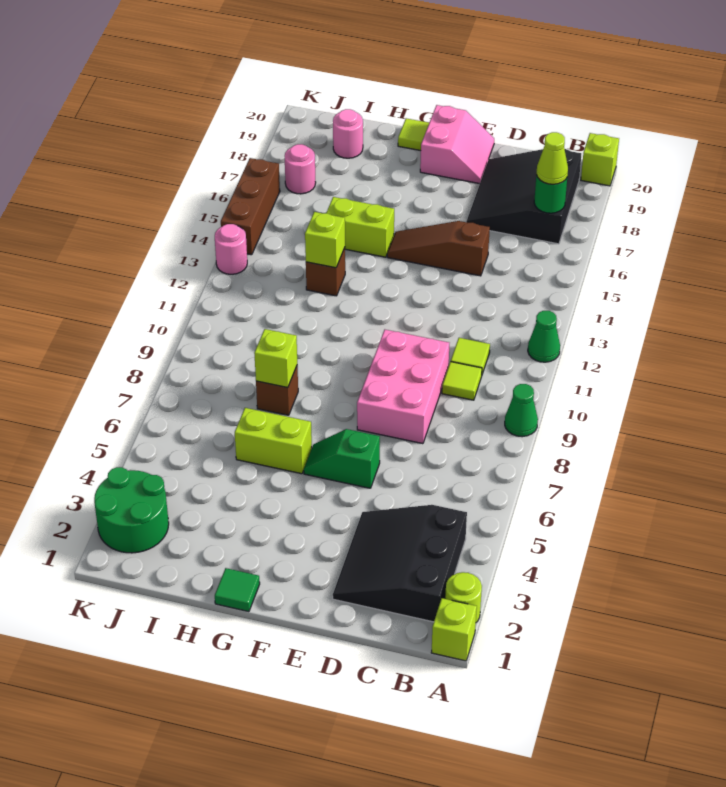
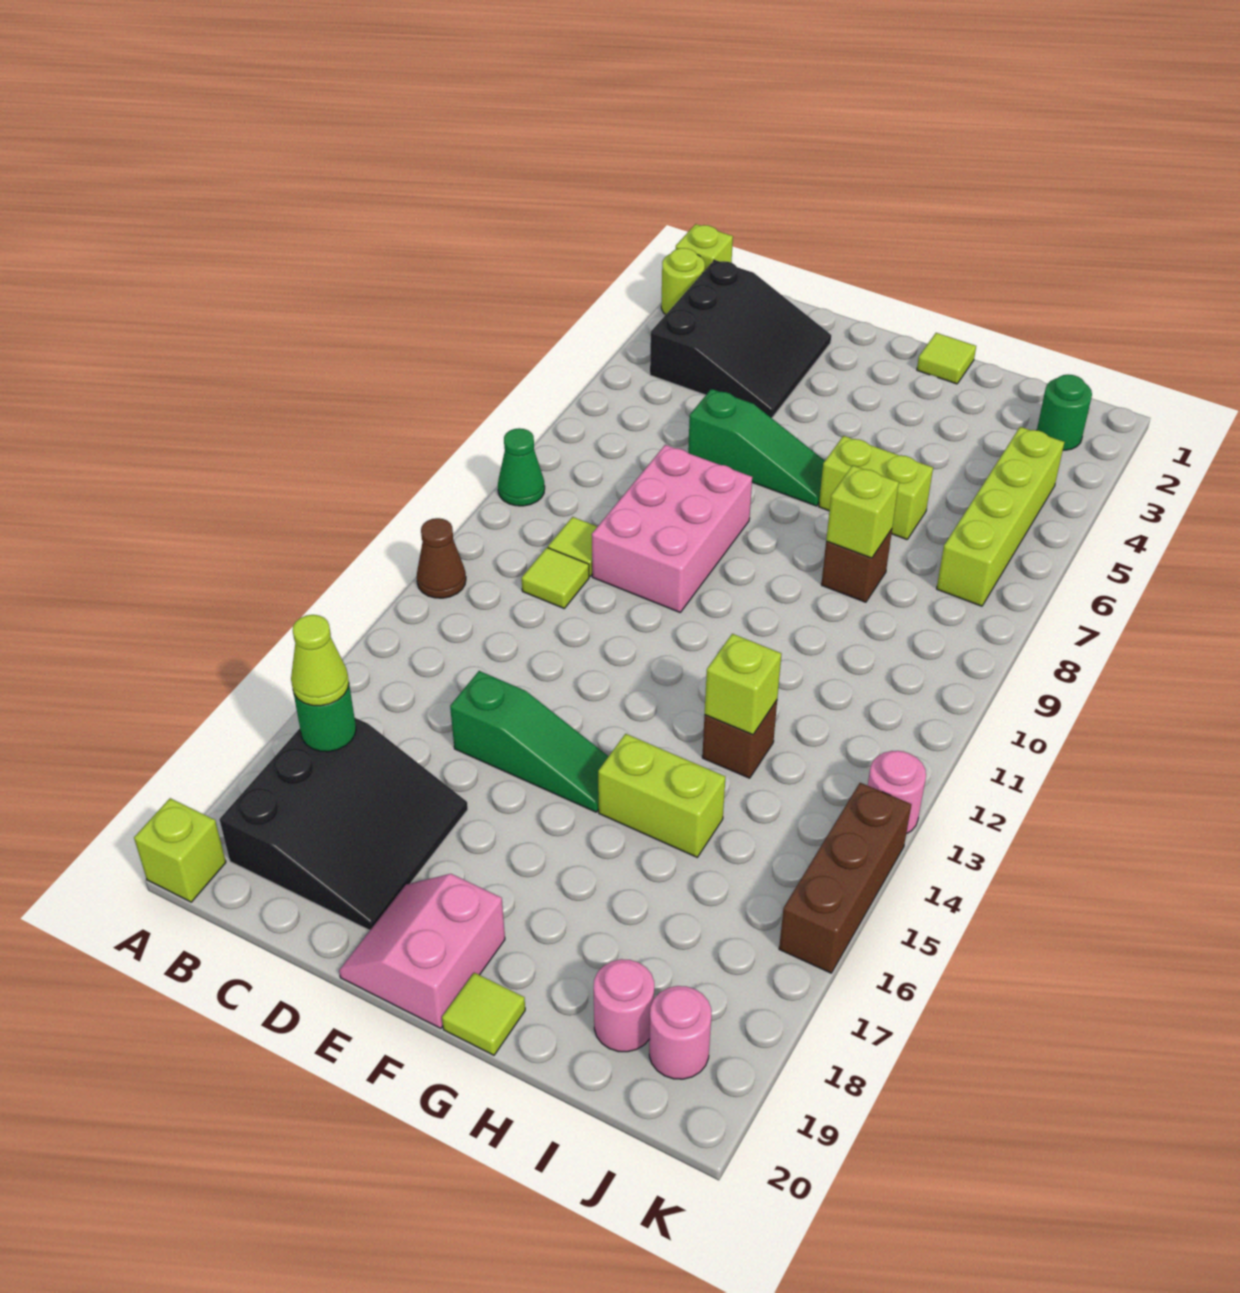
green 1x1 cone [528,311,560,362] -> brown 1x1 cone [417,518,466,598]
brown 1x3 slope [387,221,490,276] -> green 1x3 slope [450,671,609,812]
green 1x2 slope [304,429,380,488] -> green 1x3 slope [688,389,825,506]
green 1x1 tile [215,568,260,612] -> lime 1x1 tile [917,333,976,384]
green 2x2 round brick [94,467,169,553] -> green 1x1 round brick [1037,375,1092,450]
none -> lime 1x4 brick [937,427,1064,606]
pink 1x1 round brick [285,144,316,194] -> pink 1x1 round brick moved to [649,986,711,1079]

